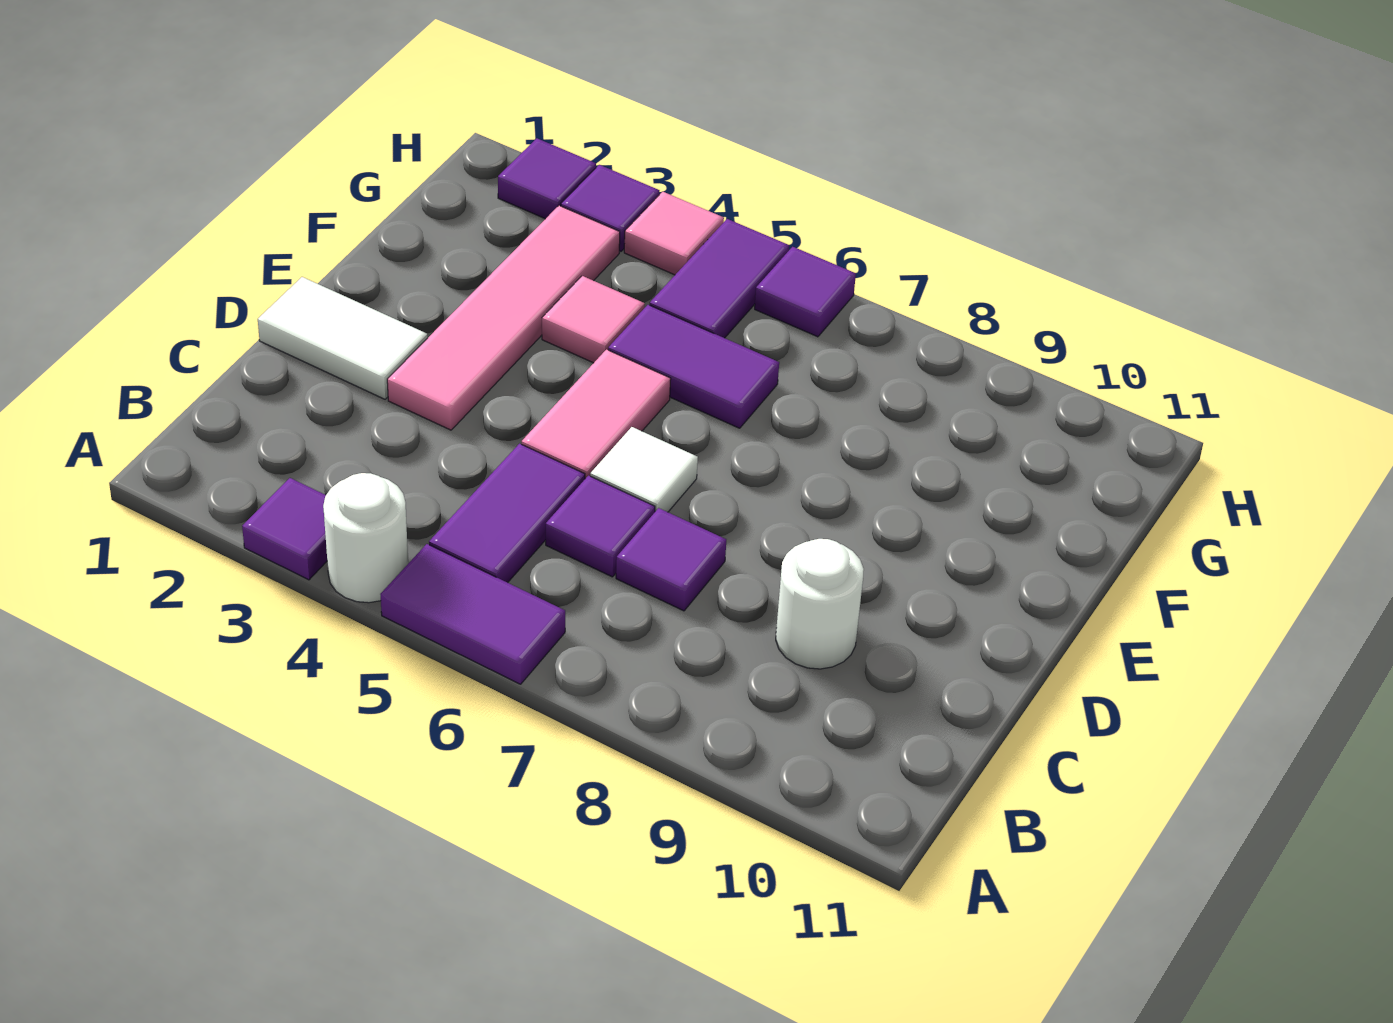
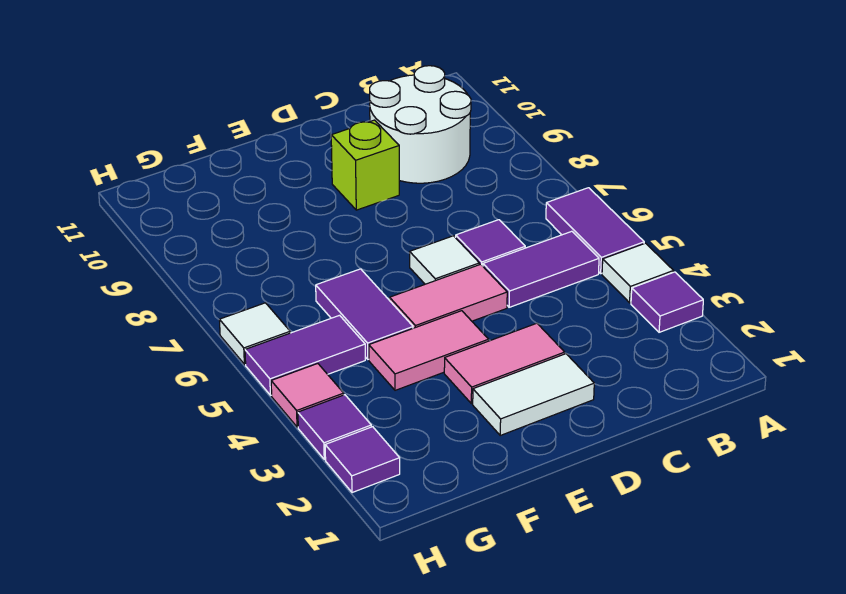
white 1x1 round brick [323,473,408,603] -> white 1x1 tile [602,243,673,303]
purple 1x1 tile [616,508,726,611] -> none
white 1x1 round brick [776,539,864,669] -> white 2x2 round brick [370,66,471,183]
white 1x2 tile [258,277,428,399] -> white 1x2 tile turned to [473,354,594,435]
pink 1x4 tile [387,206,620,430] -> pink 1x2 tile [444,323,565,404]
none -> lime 1x1 brick [331,120,399,210]
pink 1x1 tile [542,276,645,363] -> pink 1x2 tile [369,311,489,390]
purple 1x1 tile [755,247,856,337] -> white 1x1 tile [219,303,290,364]

